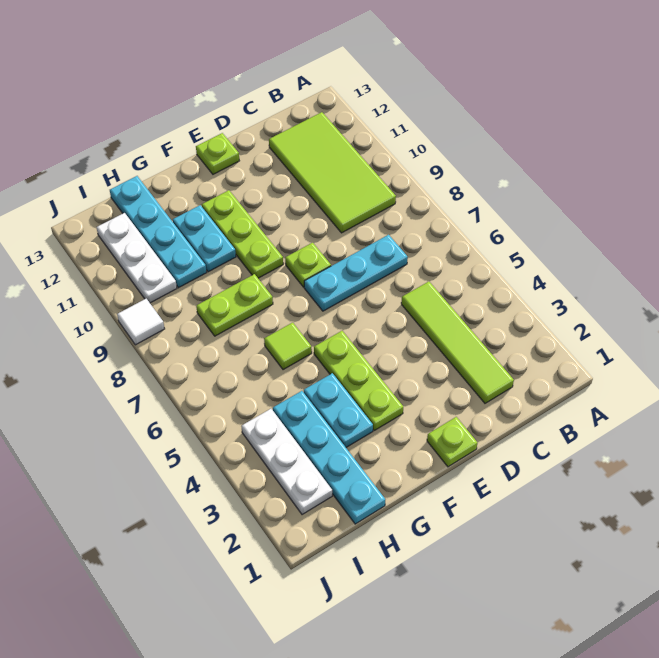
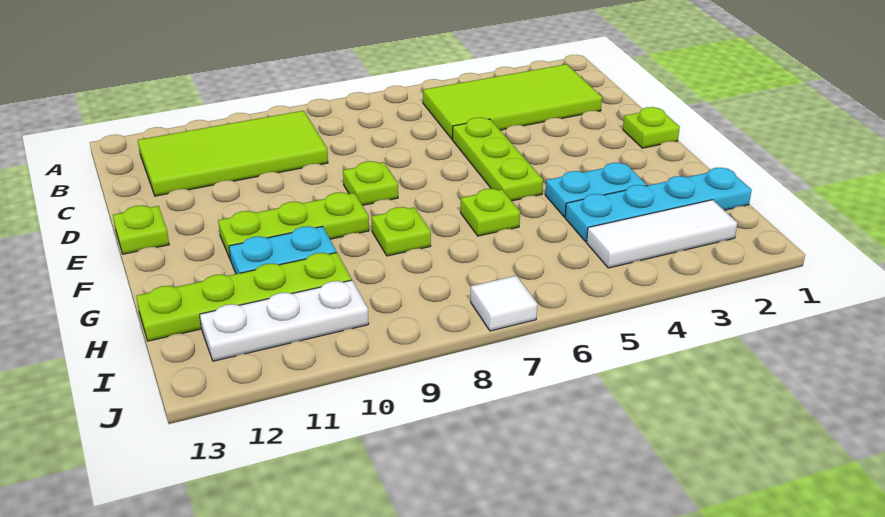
lime 1x4 tile [401,282,514,403] -> lime 2x4 tile [423,64,602,139]
cyan 1x3 plate [304,235,408,311] -> none
lime 1x3 plate [314,331,403,430] -> lime 1x3 plate turned to [453,117,543,201]
lime 1x1 tile [264,323,312,370] -> lime 1x1 plate [461,189,520,236]
lime 1x2 plate [196,274,273,336] -> lime 1x1 plate [371,207,431,256]
cyan 1x4 plate [110,176,207,288] -> lime 1x4 plate [136,252,352,341]
white 1x3 plate [241,409,332,515] -> white 1x3 tile [587,200,737,268]
white 1x1 tile [117,299,165,345] -> white 1x1 tile moved to [471,275,537,331]

